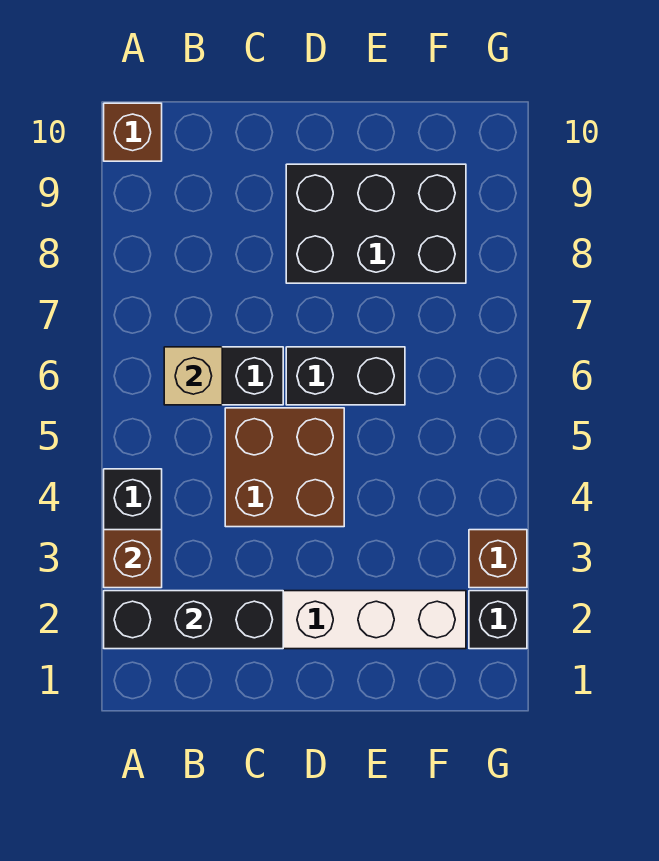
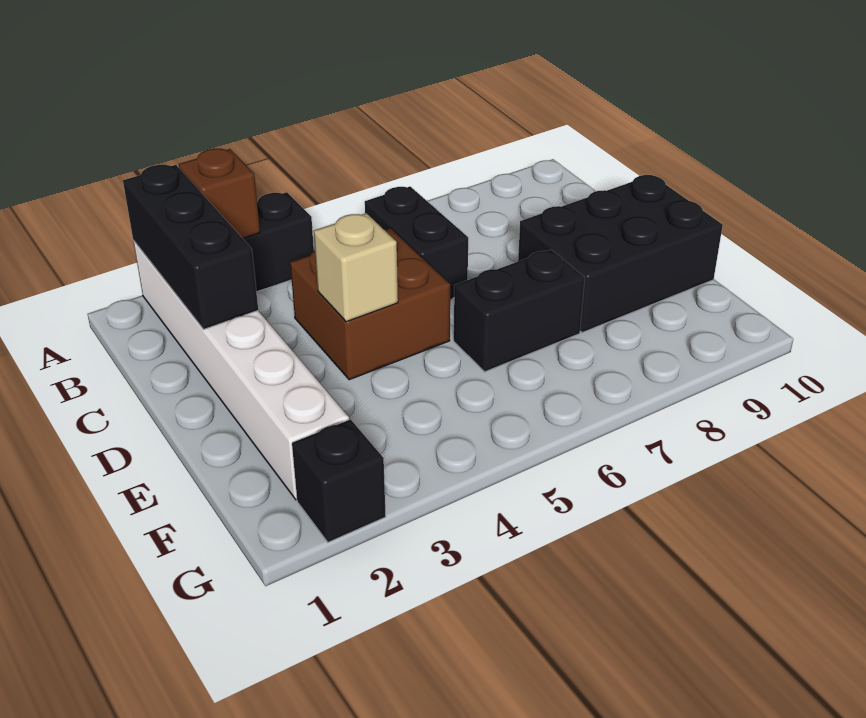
brown 1x1 brick [104,103,162,161] -> none
tan 1x1 brick [164,347,222,405] -> tan 1x1 brick moved to [314,213,398,322]
black 1x2 brick [286,347,405,405] -> black 1x2 brick turned to [454,250,585,372]
black 2x3 brick [286,164,466,283] -> black 2x3 brick turned to [518,175,723,333]
brown 1x1 brick [469,530,527,588] -> none

